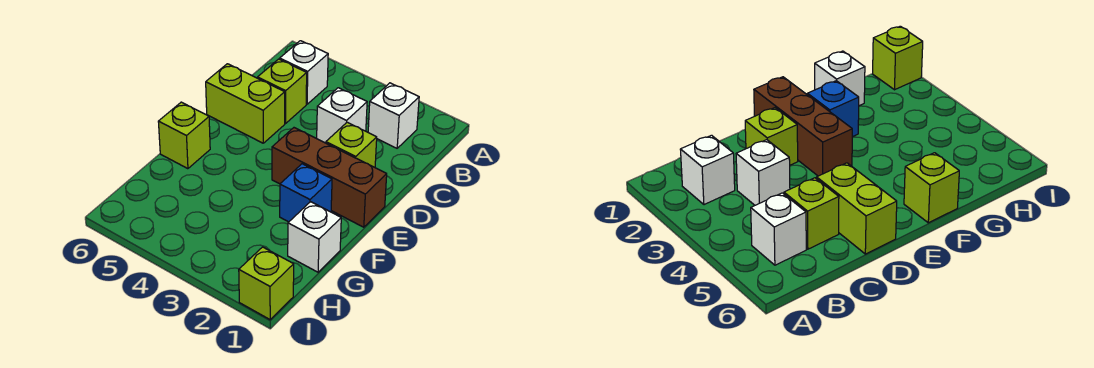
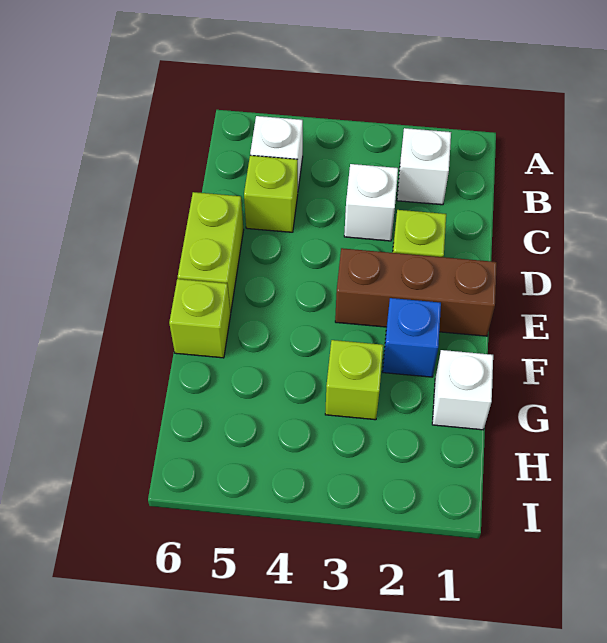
lime 1x2 brick [206,64,285,143] -> lime 1x2 brick turned to [178,192,244,313]
lime 1x1 brick [239,247,294,320] -> lime 1x1 brick moved to [325,340,383,420]

